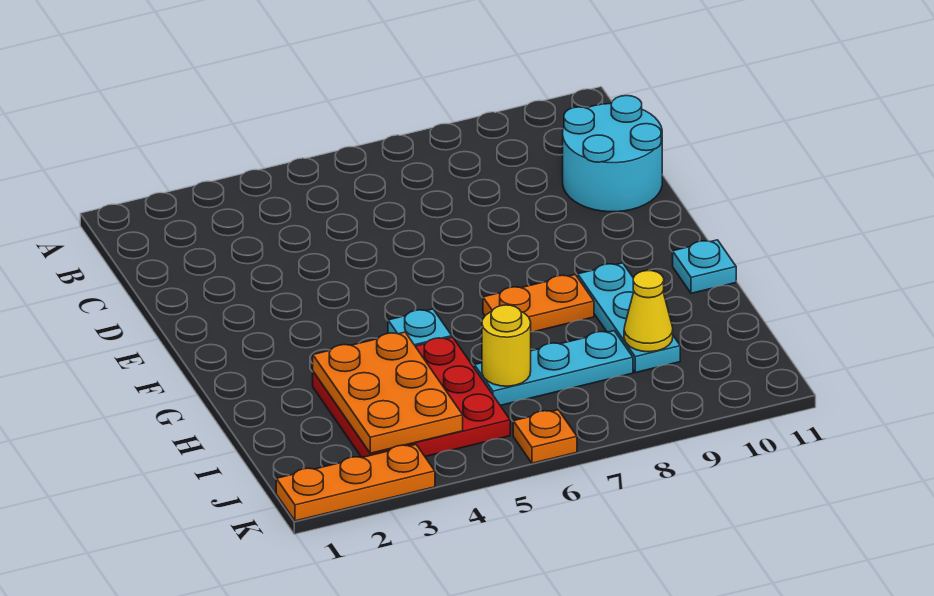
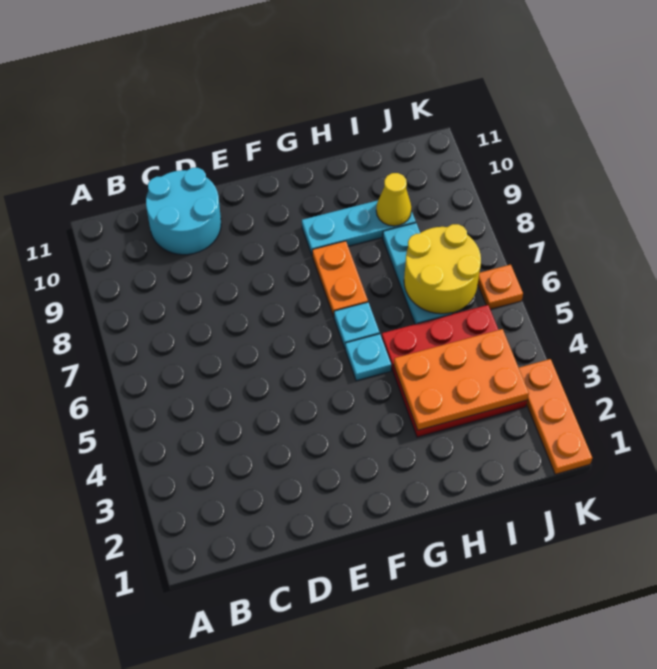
cyan 1x1 plate [673,240,736,293] -> cyan 1x1 plate moved to [334,302,380,348]
yellow 1x1 round brick [482,305,531,386] -> yellow 2x2 round brick [404,224,481,314]

